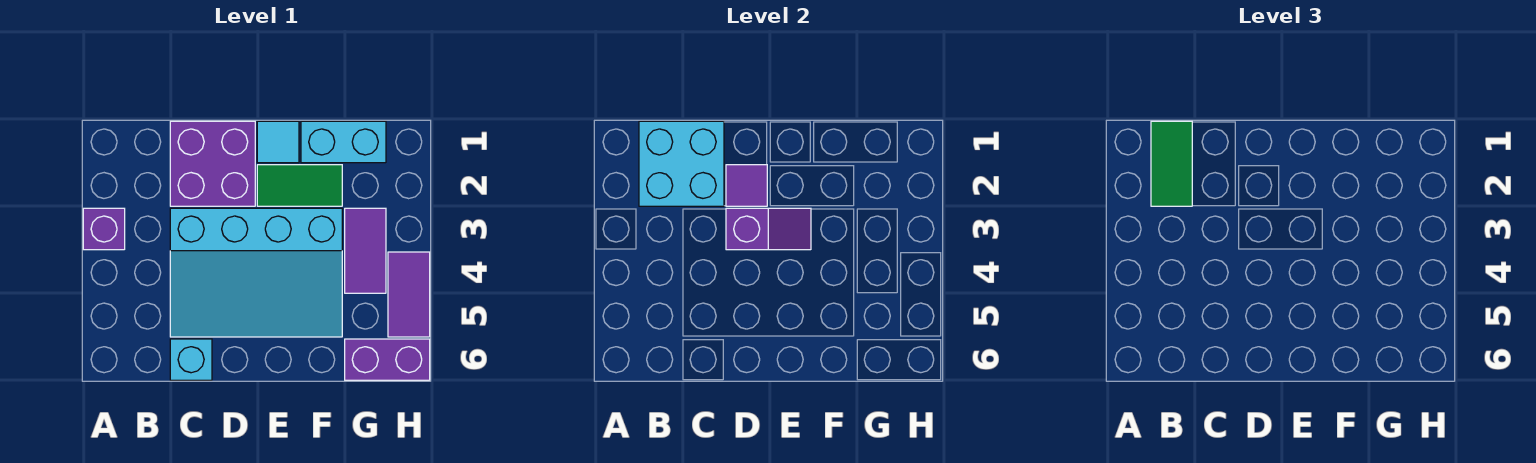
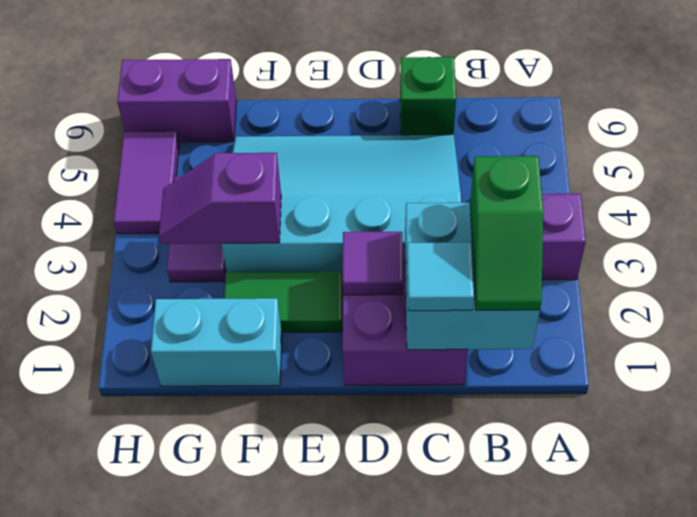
green 1x2 tile [1151,121,1192,206] -> green 1x2 slope [470,156,543,310]
cyan 1x1 brick [170,339,212,380] -> green 1x1 brick [400,57,456,135]
purple 1x2 slope [726,208,811,250] -> purple 1x2 slope moved to [159,153,281,244]
cyan 1x1 tile [257,121,299,163] -> cyan 1x1 tile moved to [407,242,474,311]

